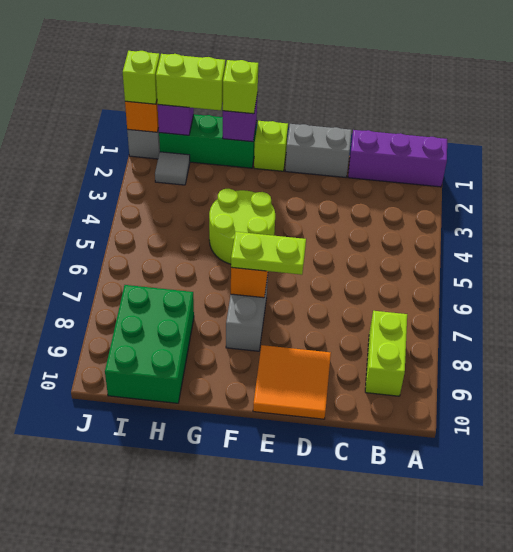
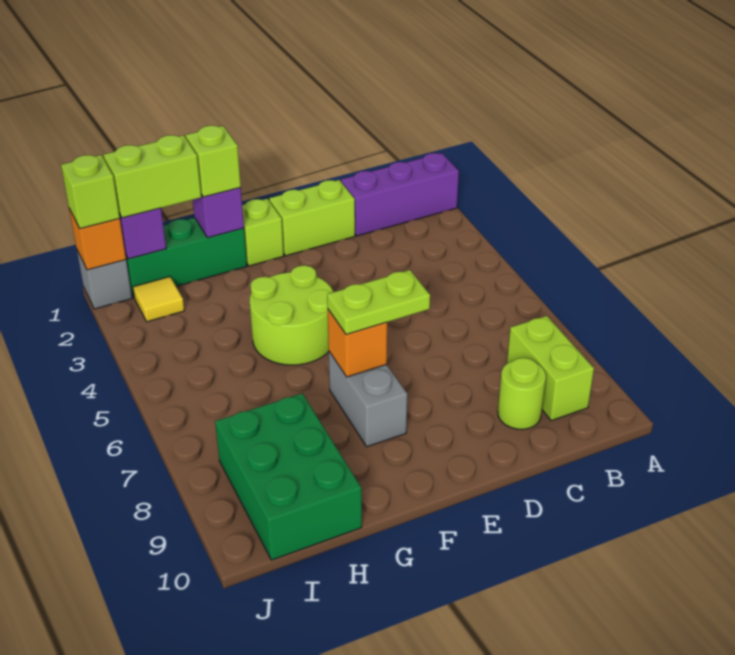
none -> lime 1x1 round brick [498,358,546,429]
grey 1x2 brick [285,124,352,177] -> lime 1x2 brick [269,180,355,256]
orange 2x2 tile [253,345,331,419] -> none
grey 1x1 tile [155,152,190,185] -> yellow 1x1 tile [133,277,184,322]

